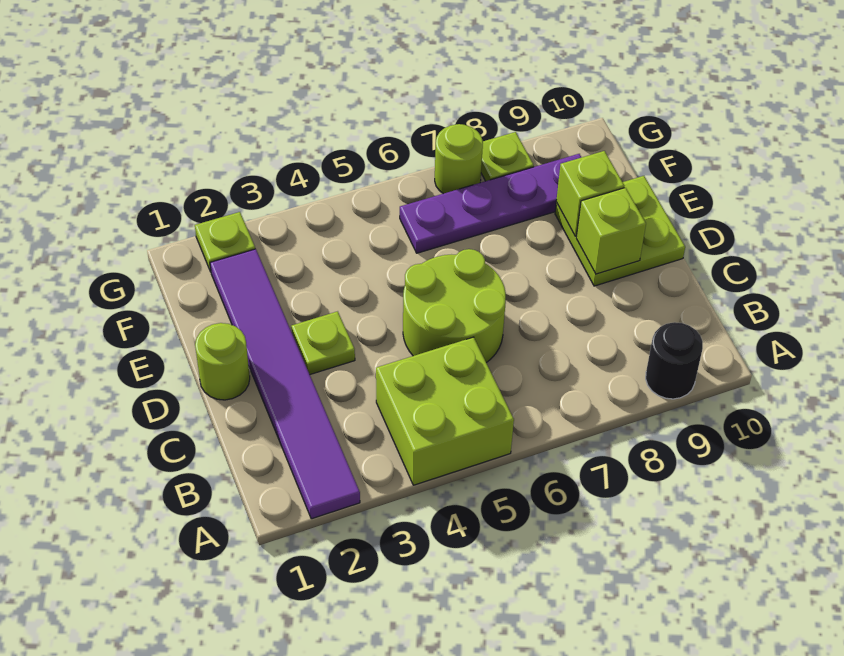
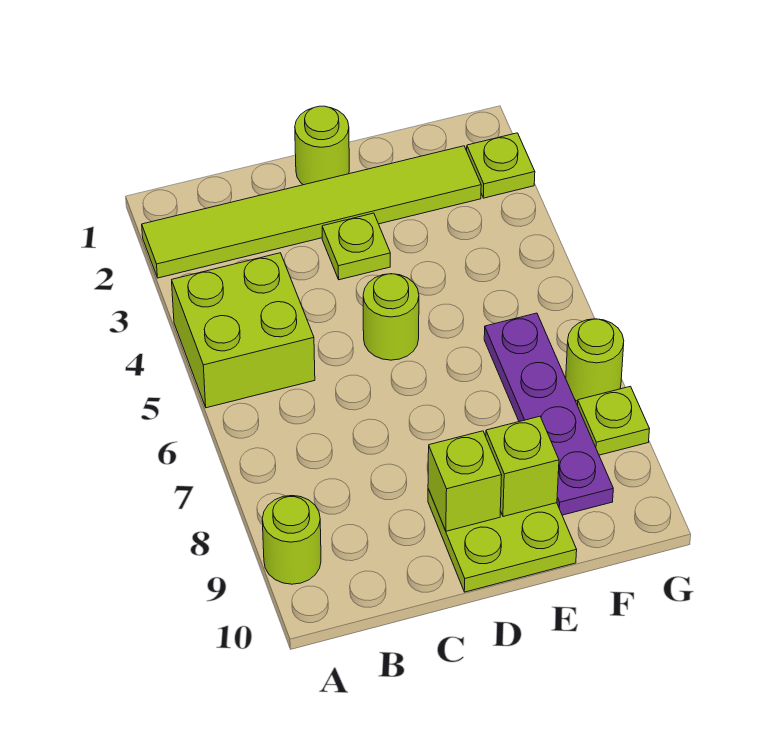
purple 1x6 tile [210,249,360,519] -> lime 1x6 tile [142,146,481,278]
black 1x1 round brick [646,322,703,399] -> lime 1x1 round brick [262,496,321,584]
lime 2x2 round brick [403,249,506,363] -> lime 1x1 round brick [363,274,419,360]

